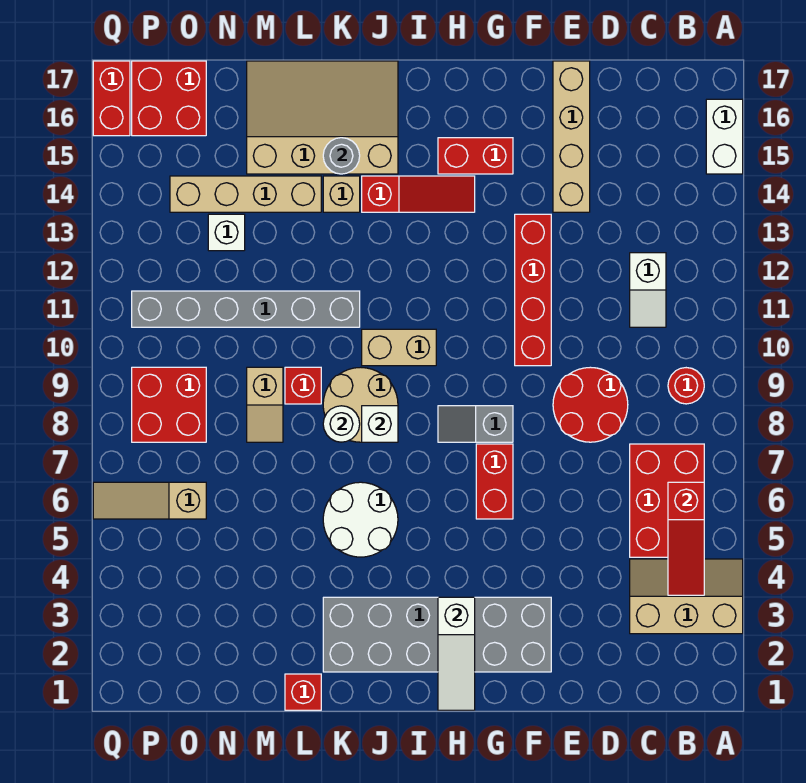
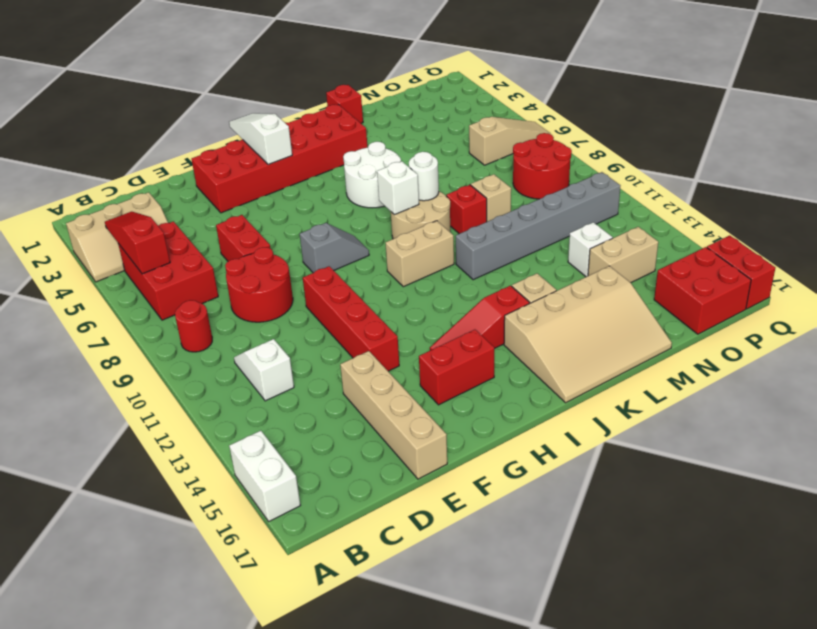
grey 2x6 brick [323,597,551,672] -> red 2x6 brick [192,105,368,213]
red 1x2 brick [476,444,513,519] -> red 1x2 brick moved to [216,215,270,261]
grey 1x1 round brick [323,138,360,174] -> none
tan 1x4 brick [170,176,321,212] -> tan 1x2 brick [588,227,658,283]
red 2x2 brick [132,367,206,442] -> red 2x2 round brick [513,133,572,199]

